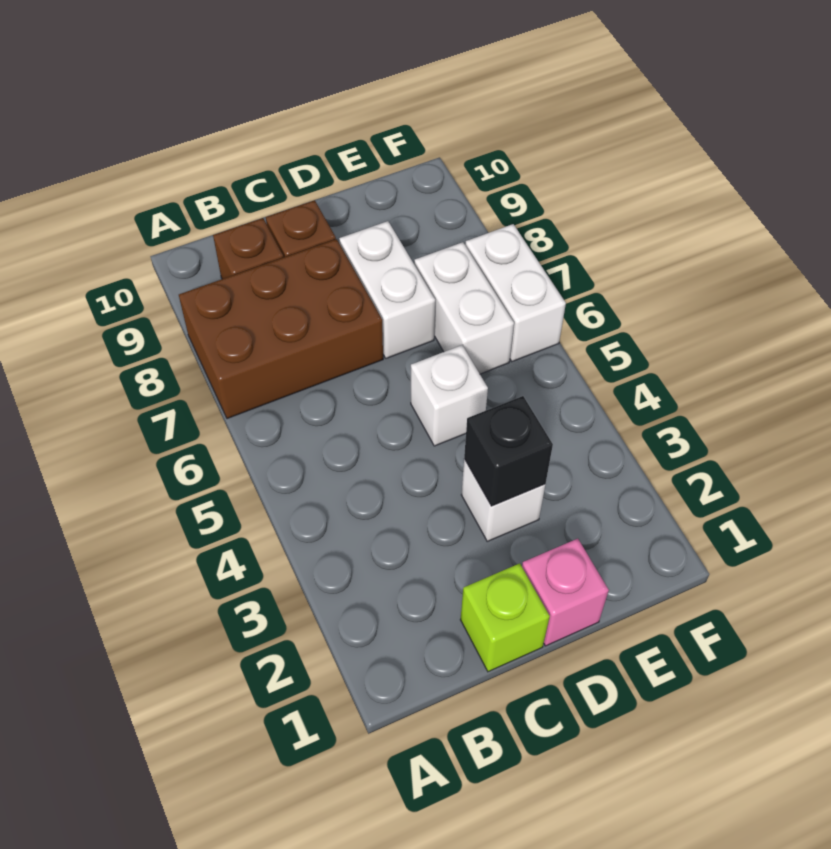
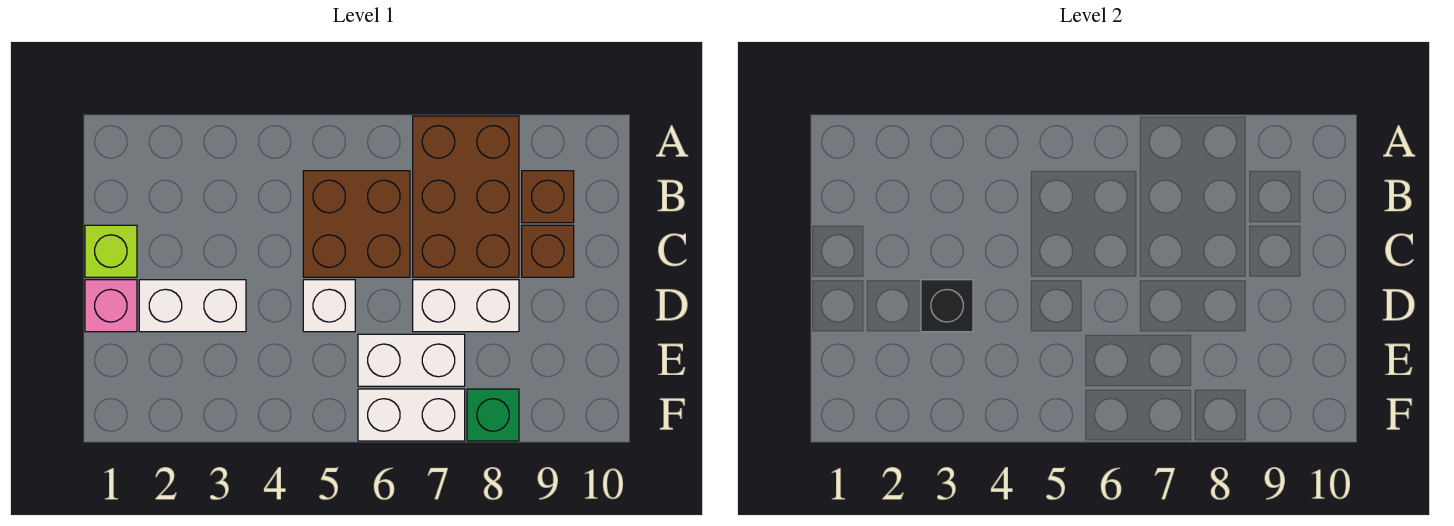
none -> brown 2x2 brick [303,171,410,277]
white 1x1 brick [461,459,545,541] -> white 1x2 brick [139,280,246,332]
none -> green 1x1 brick [467,389,519,441]

